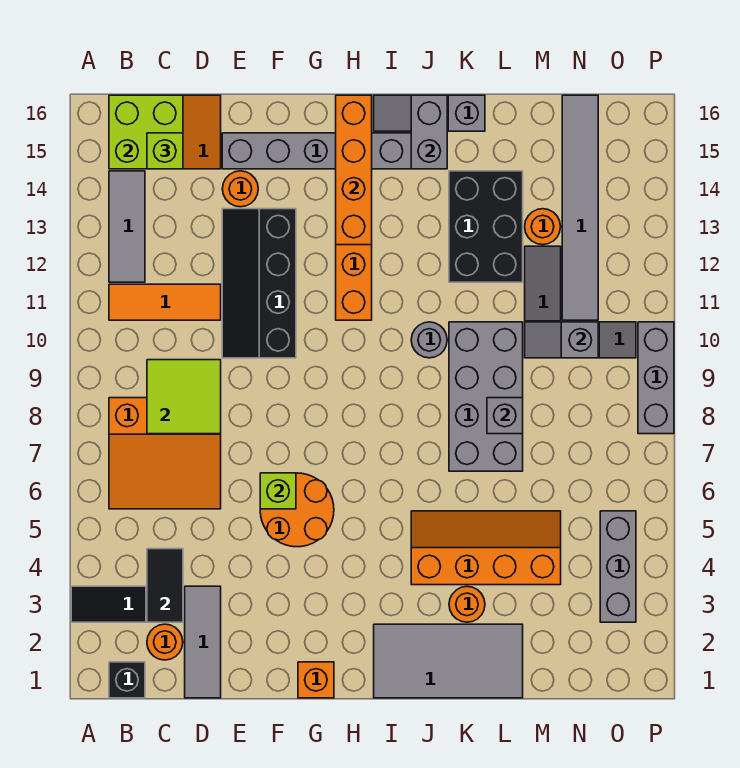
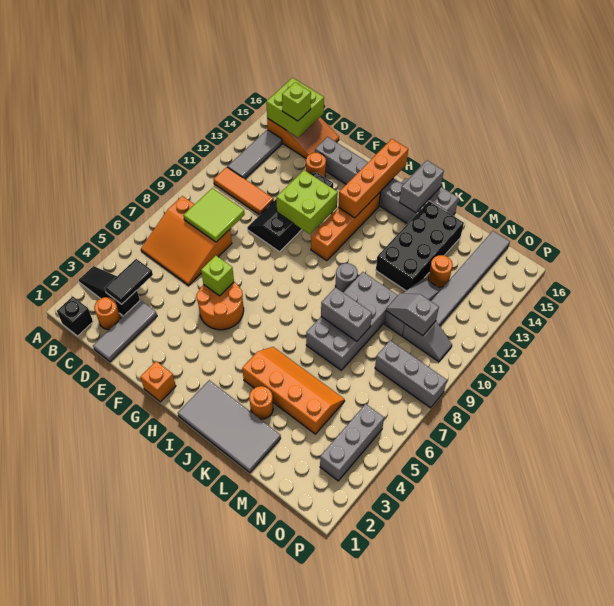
none -> lime 2x2 brick [276,170,338,234]
black 2x3 brick [449,171,523,282] -> black 2x4 brick [376,201,464,291]
grey 1x1 brick [487,398,523,434] -> grey 1x2 brick [321,287,372,341]
grey 1x3 brick [638,322,674,434] -> grey 1x3 brick turned to [375,341,447,408]

